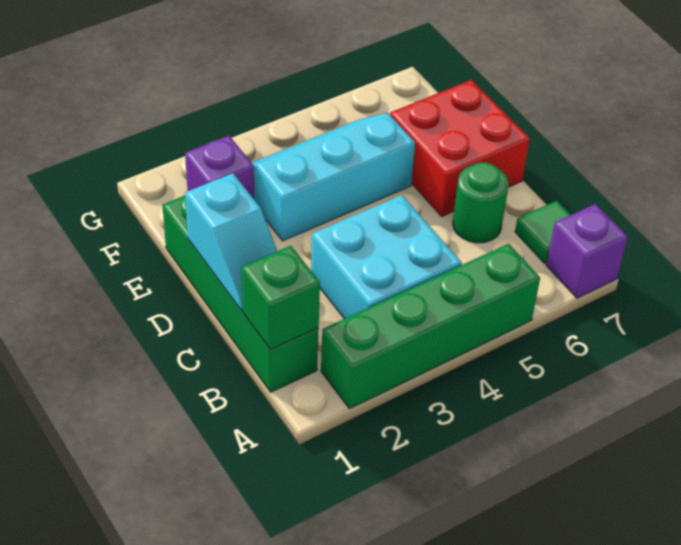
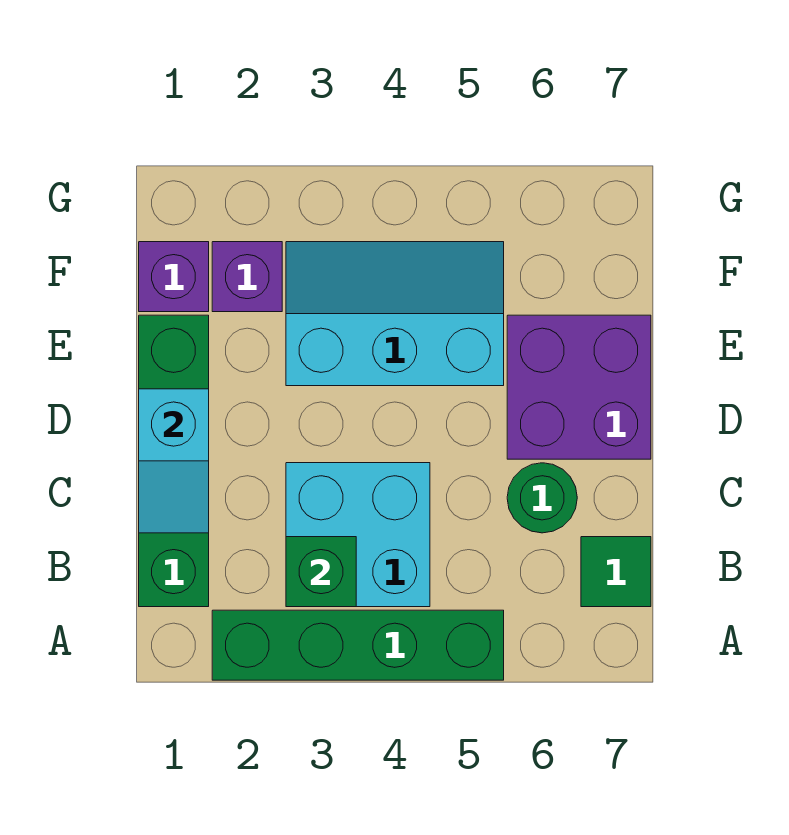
purple 1x1 brick [546,204,628,298] -> purple 1x1 brick moved to [139,242,209,312]
green 1x1 brick [242,246,320,350] -> green 1x1 brick moved to [286,537,356,607]
red 2x2 brick [390,80,530,216] -> purple 2x2 brick [507,315,651,459]

